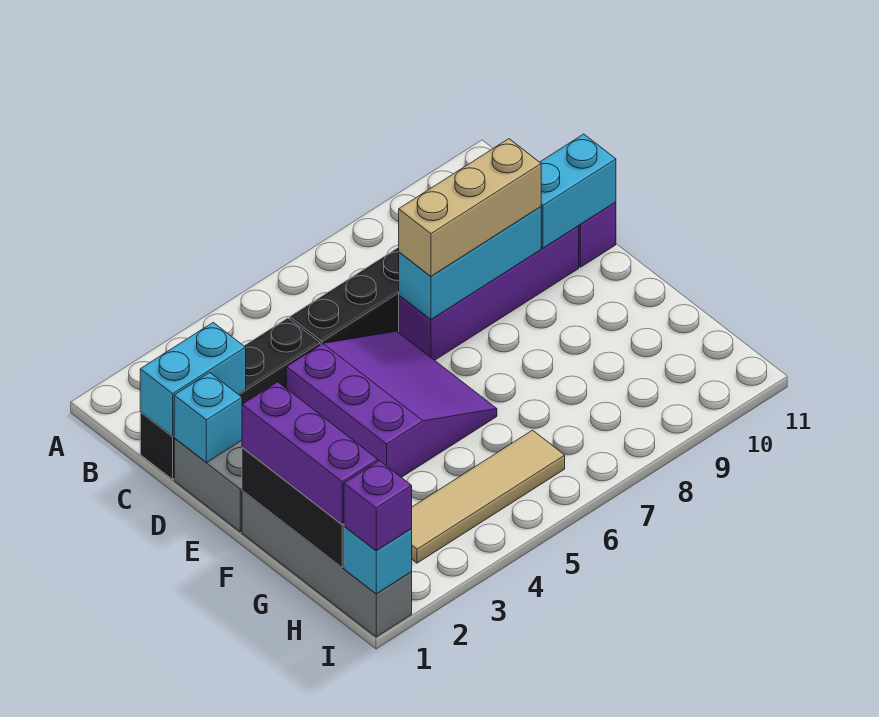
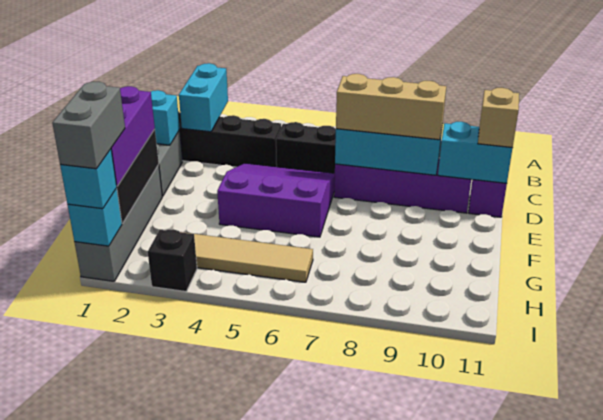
cyan 1x2 brick [140,322,246,436] -> cyan 1x2 brick turned to [179,63,228,132]
purple 3x3 slope [286,331,497,477] -> purple 3x3 slope turned to [217,163,335,237]
none -> tan 1x1 brick [478,88,519,148]
none -> grey 1x2 brick [52,82,125,169]
purple 1x1 brick [344,461,412,551] -> cyan 1x1 brick [60,149,117,209]
none -> black 1x1 brick [148,229,197,291]

